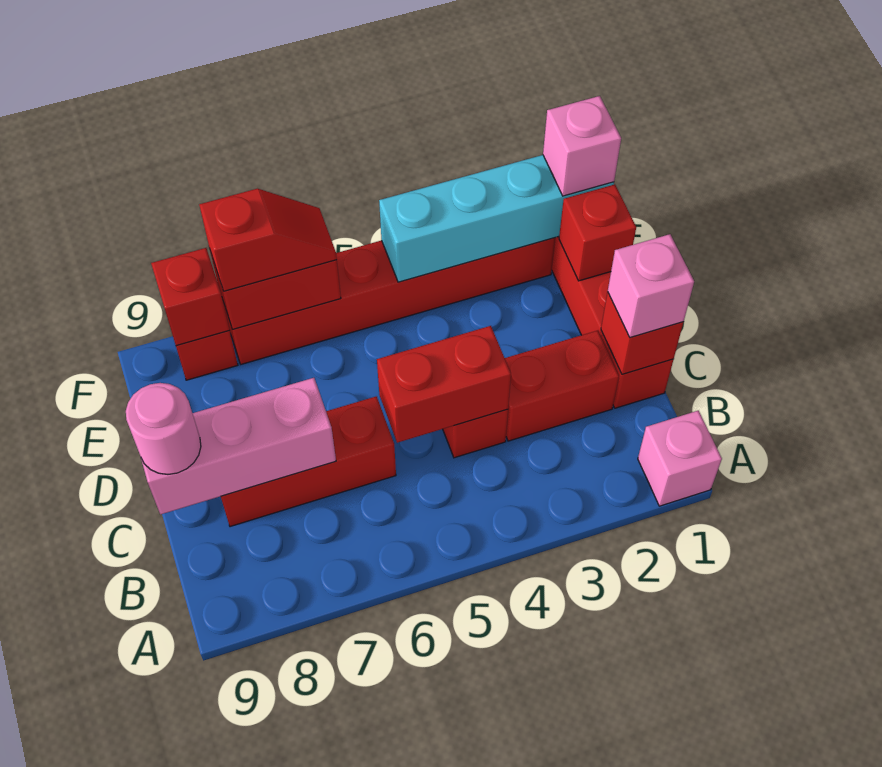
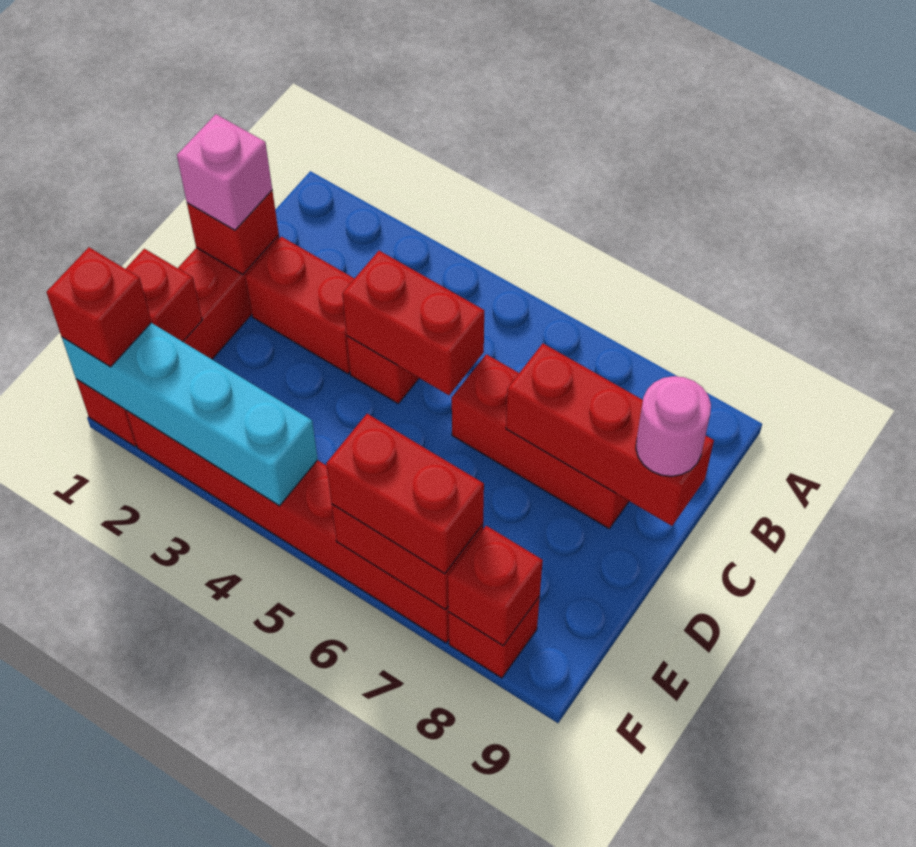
pink 1x1 brick [638,411,722,506] -> none
pink 1x3 brick [141,378,336,514] -> red 1x3 brick [506,343,714,526]
pink 1x1 brick [543,96,621,196] -> red 1x1 brick [46,247,151,367]
red 1x2 slope [199,189,337,291] -> red 1x2 brick [326,414,484,574]

